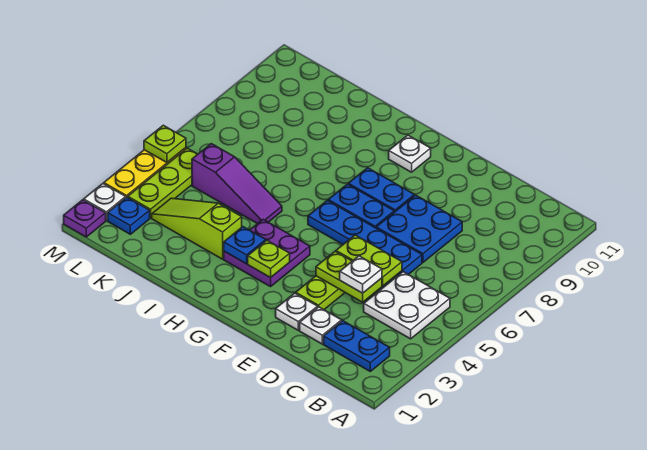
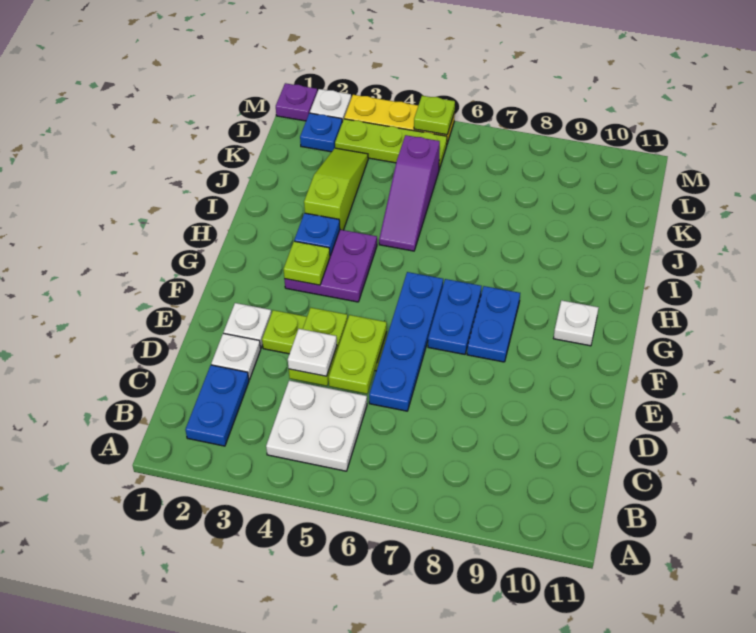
blue 2x2 plate [376,195,462,262] -> none

